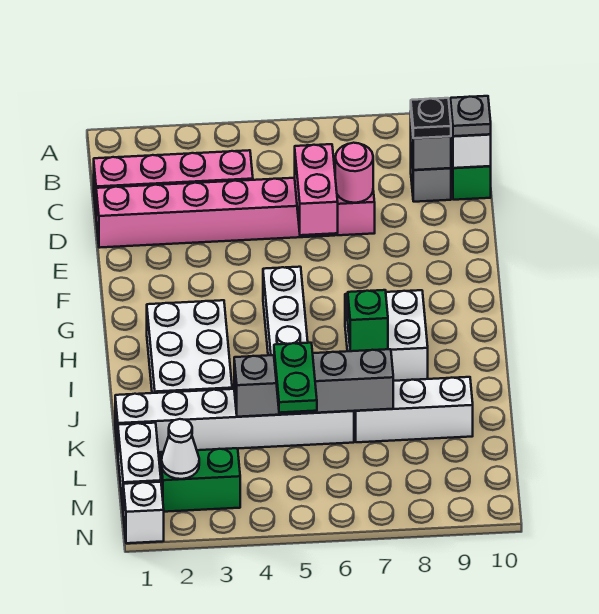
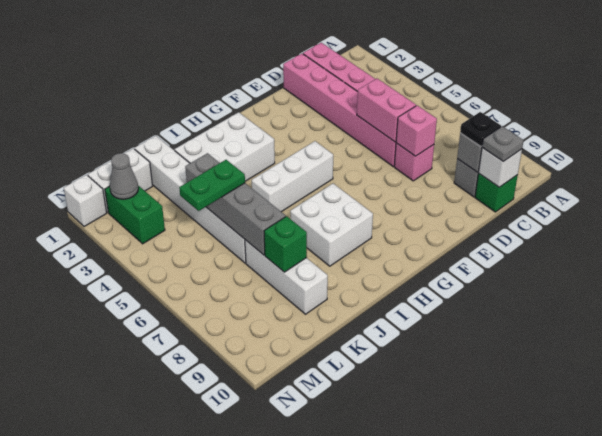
pink 1x2 brick [295,144,338,235] -> pink 1x2 brick turned to [357,79,416,142]
pink 1x1 round brick [335,143,373,203] -> pink 1x1 brick [396,105,437,156]
green 1x1 brick [348,290,388,351] -> green 1x1 brick moved to [264,216,307,272]
white 1x1 cone [162,419,199,479] -> grey 1x1 cone [110,153,138,199]

